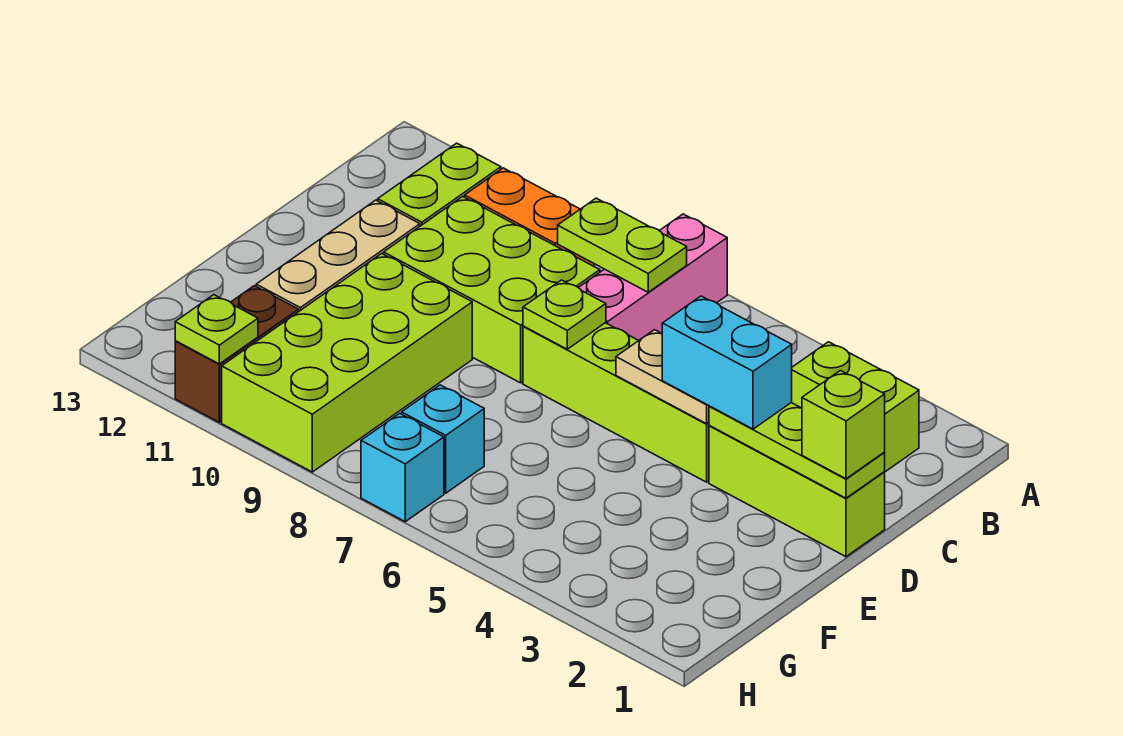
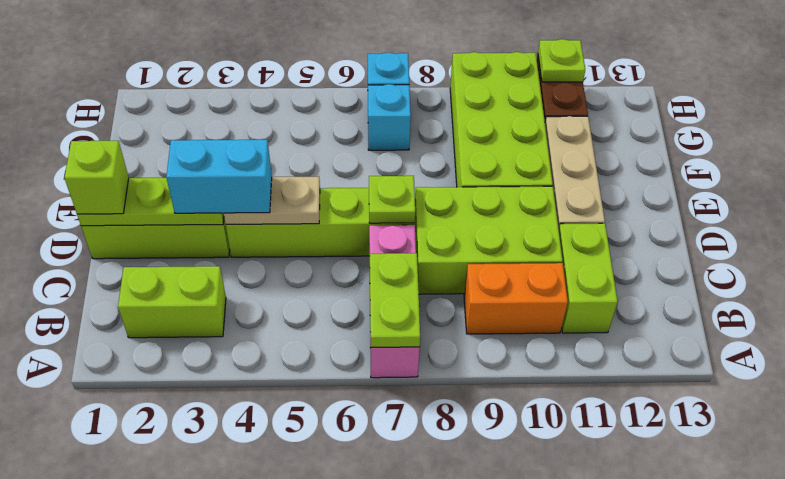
lime 1x2 plate [558,198,687,292] -> lime 1x2 plate turned to [370,253,420,347]

